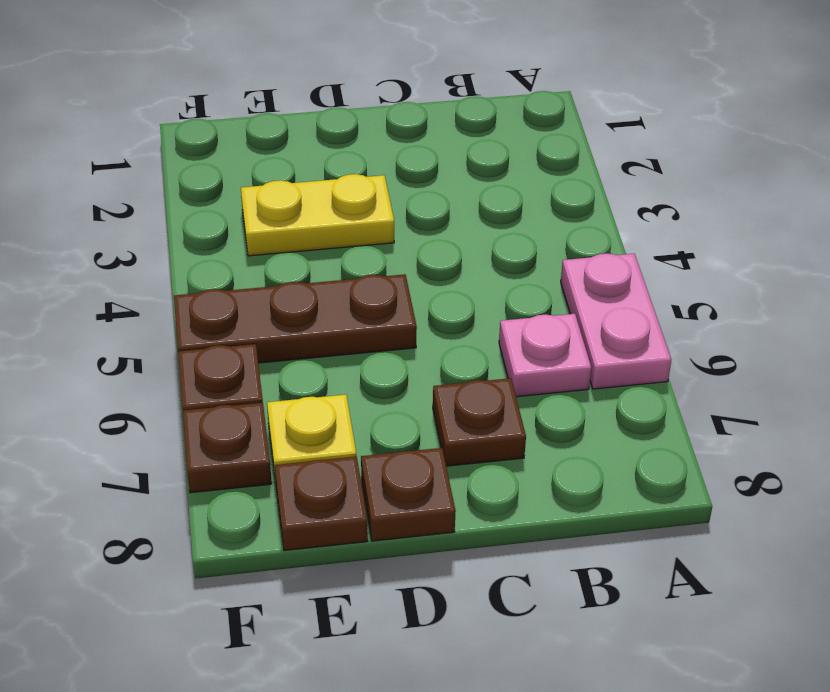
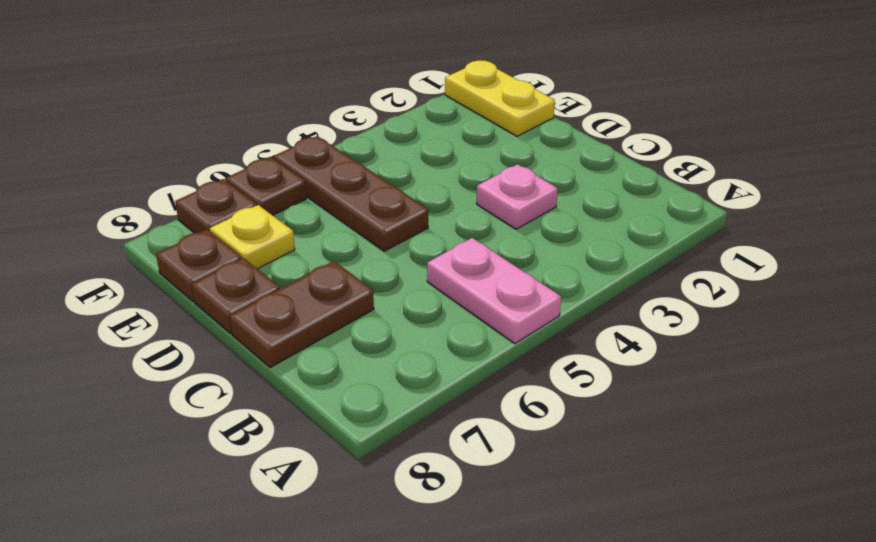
pink 1x2 plate [561,253,671,389] -> pink 1x2 plate turned to [427,238,561,344]
pink 1x1 plate [499,314,591,397] -> pink 1x1 plate moved to [477,164,558,229]
brown 1x1 plate [433,378,526,466] -> brown 1x2 plate [230,261,374,368]
yellow 1x2 plate [241,174,394,256] -> yellow 1x2 plate moved to [445,60,555,136]

